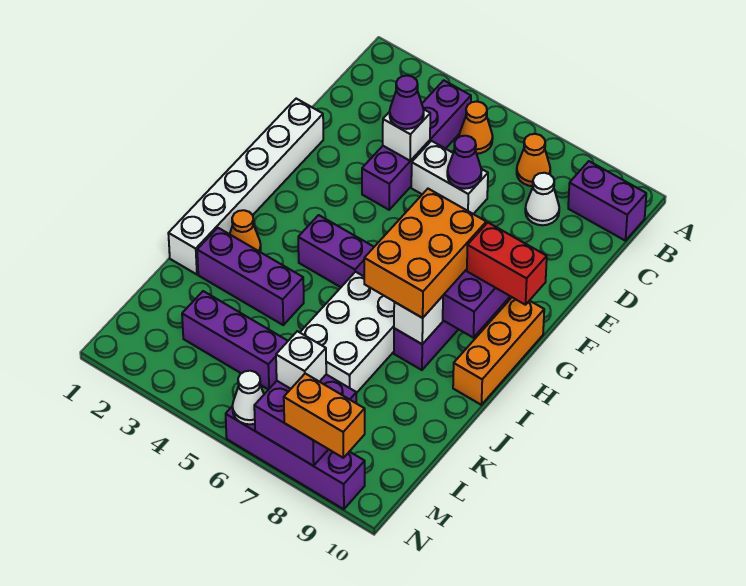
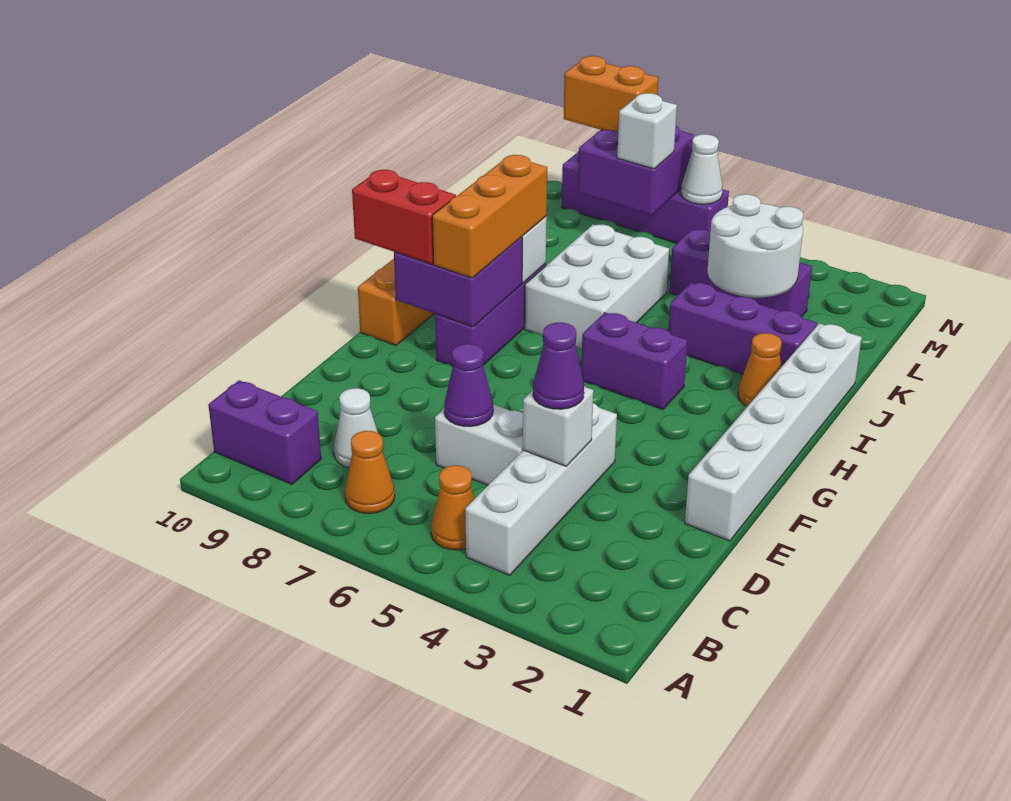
purple 1x4 brick [362,80,471,210] -> white 1x4 brick [465,403,617,575]
orange 2x3 brick [364,189,486,318] -> orange 1x3 brick [432,155,547,278]
none -> white 2x2 round brick [707,194,803,298]

